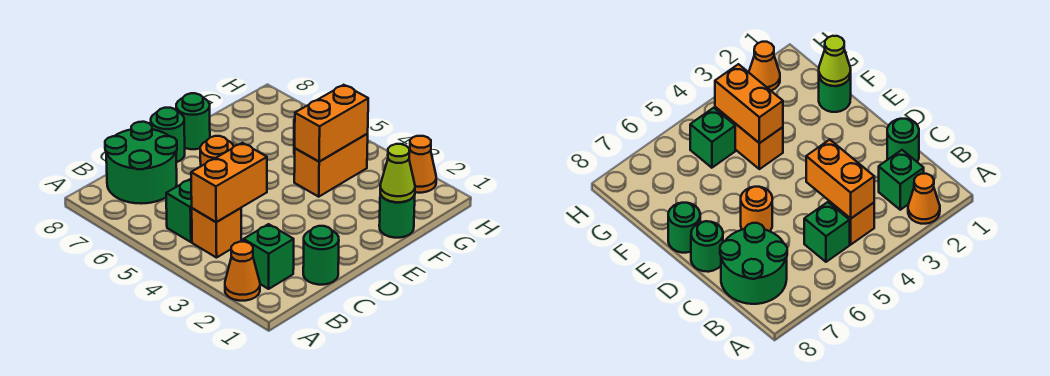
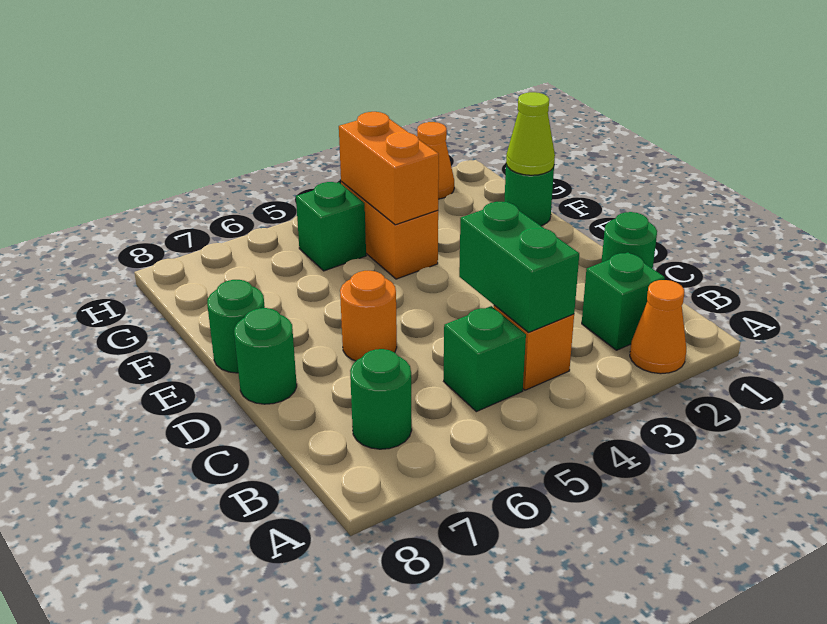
orange 1x2 brick [191,143,267,222] -> green 1x2 brick [459,202,579,333]
green 2x2 round brick [105,122,177,204] -> green 1x1 round brick [350,349,412,449]

